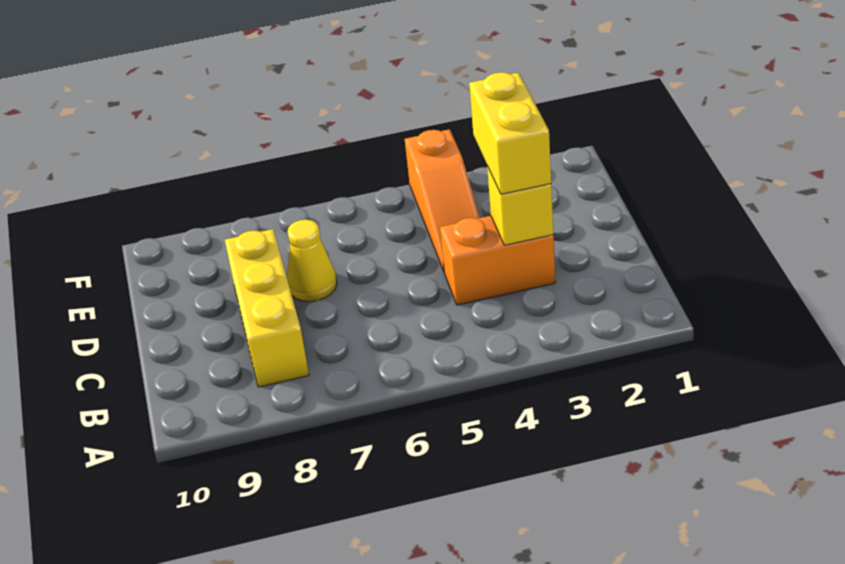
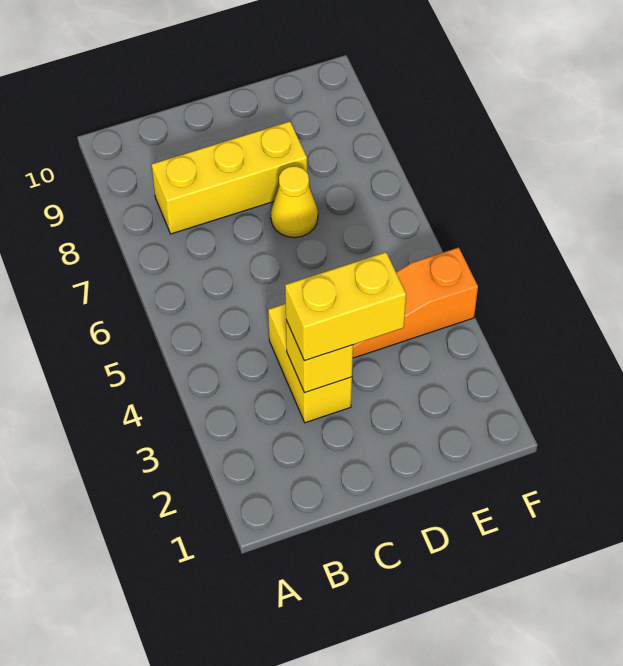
orange 1x2 brick [440,216,555,305] -> yellow 1x2 brick [268,304,352,423]

